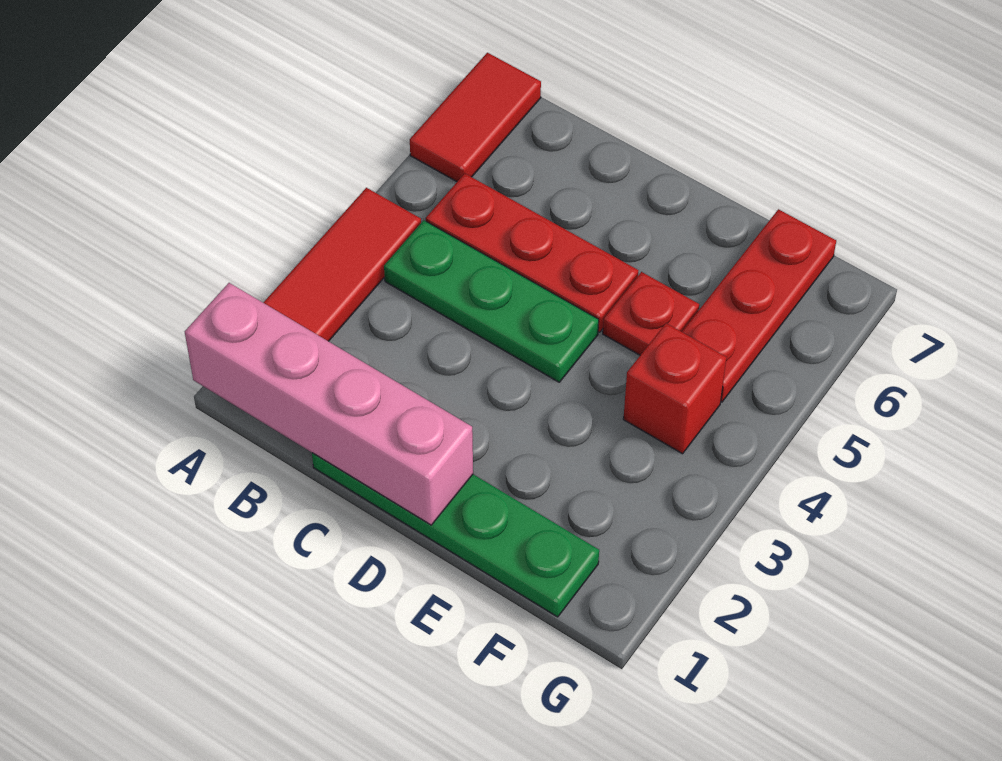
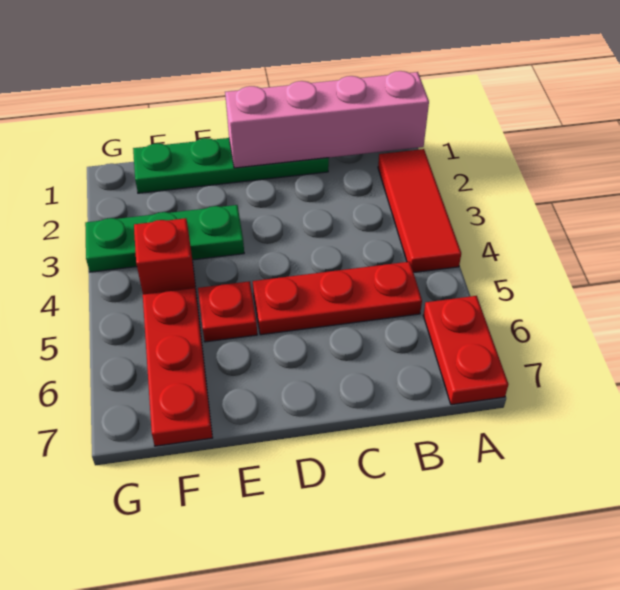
red 1x2 tile [410,53,541,182] -> red 1x2 plate [423,296,508,405]
green 1x3 plate [384,220,599,382] -> green 1x3 plate moved to [85,205,244,272]

